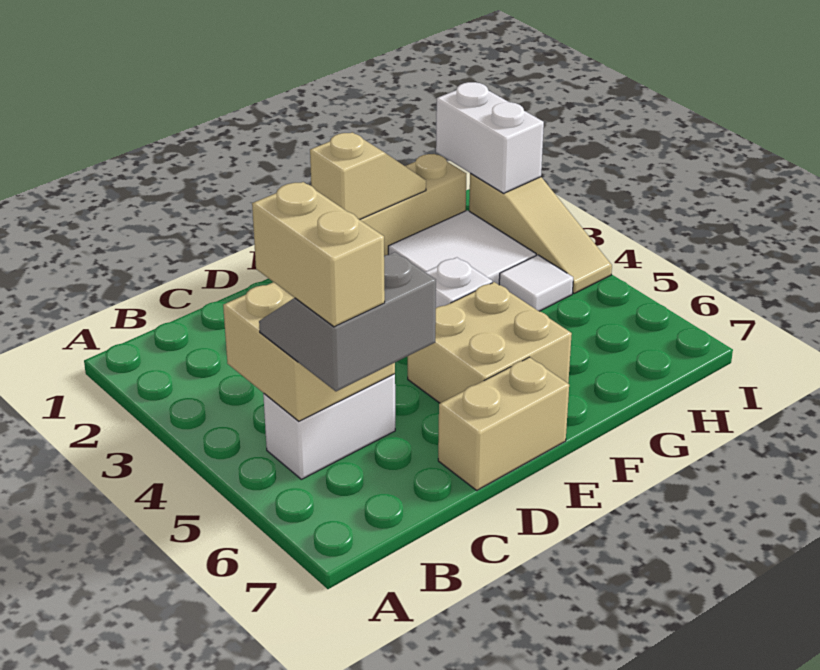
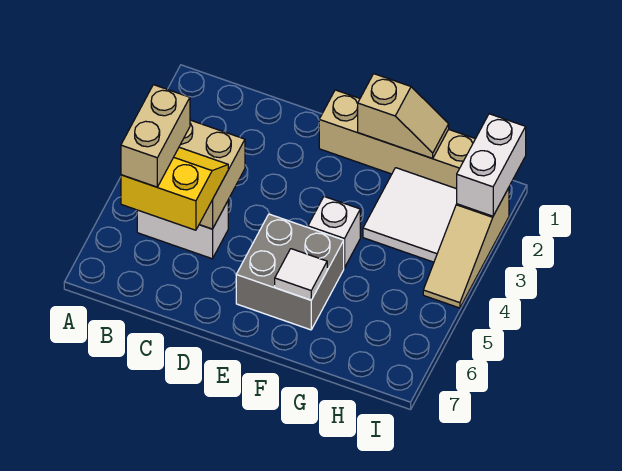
grey 2x2 slope [259,252,436,391] -> yellow 2x2 slope [121,147,228,230]
tan 1x2 brick [438,357,569,490] -> none
tan 2x2 brick [408,282,572,403] -> grey 2x2 brick [236,214,344,330]
white 1x1 tile [499,255,573,311] -> white 1x1 tile moved to [275,249,327,300]

